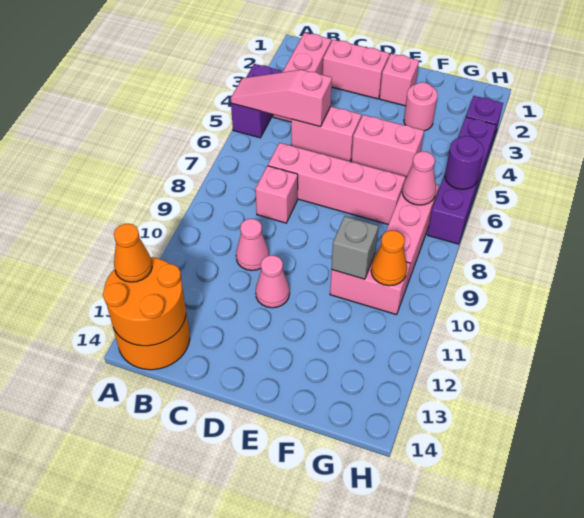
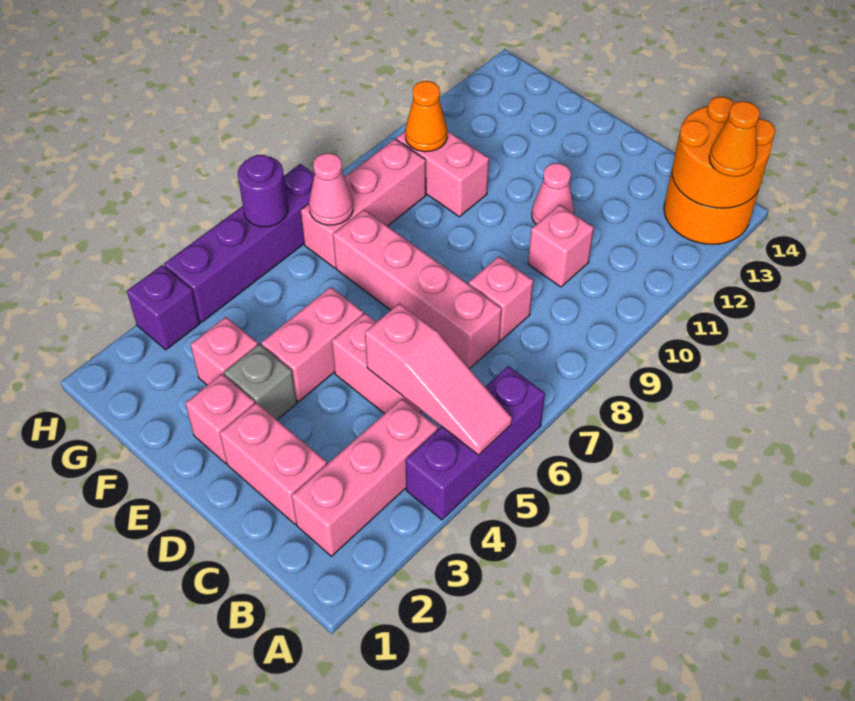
purple 1x2 brick [231,64,282,138] -> purple 1x3 brick [405,366,545,520]
pink 1x1 cone [236,219,269,271] -> pink 1x1 brick [528,205,594,287]
pink 1x2 brick [351,115,424,177] -> pink 1x2 brick turned to [261,287,363,402]
pink 1x1 round brick [404,82,438,131] -> pink 1x1 brick [190,317,258,385]
grey 1x1 brick [331,216,378,279] -> grey 1x1 brick moved to [224,344,297,420]

